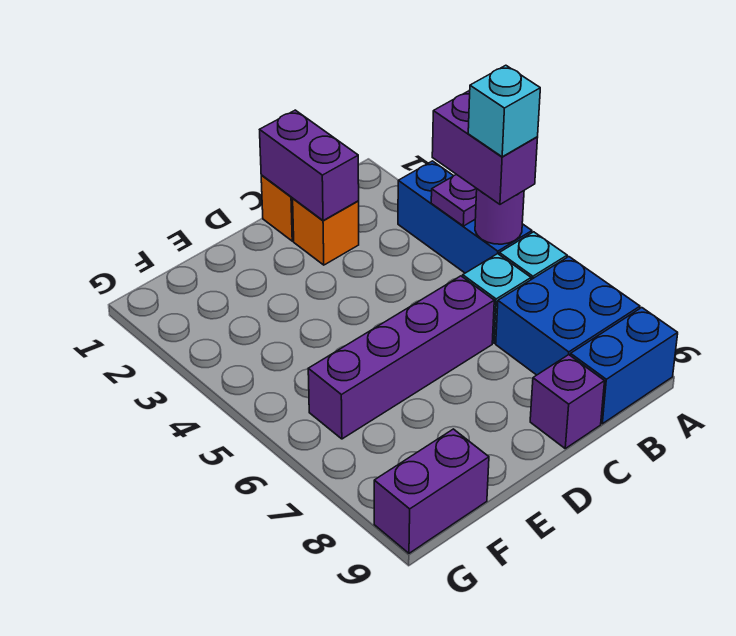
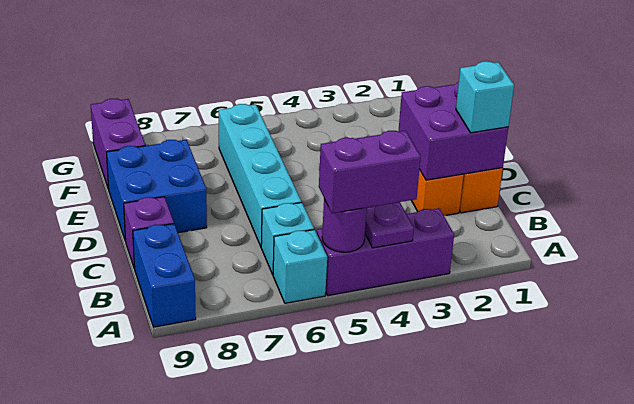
blue 1x3 brick [398,161,532,273] -> purple 1x3 brick [316,208,454,296]
cyan 1x1 brick [468,65,540,157] -> cyan 1x1 brick moved to [456,61,514,133]
blue 2x2 brick [496,257,640,375] -> blue 2x2 brick moved to [106,140,207,241]
purple 1x2 brick [260,110,359,221] -> purple 2x2 brick [398,82,508,180]
purple 1x4 brick [308,276,494,439] -> cyan 1x4 brick [219,104,301,246]

